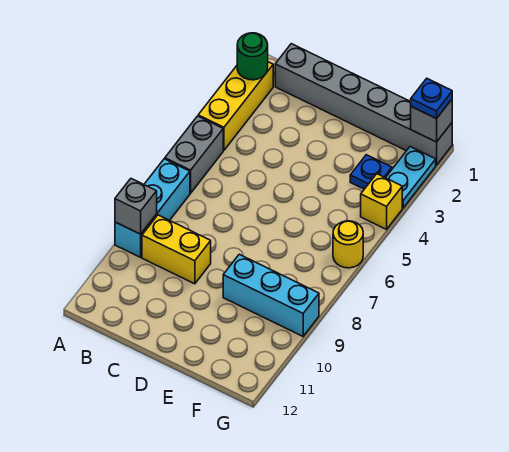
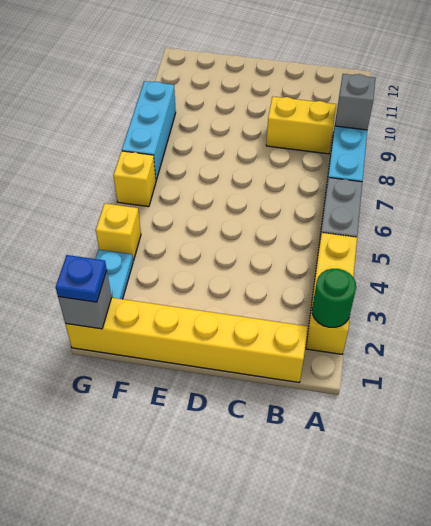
grey 1x6 brick [275,44,452,165] -> yellow 1x6 brick [65,298,308,382]
cyan 1x3 brick [223,254,319,336] -> cyan 1x3 brick turned to [122,81,176,180]
blue 1x1 plate [350,155,392,189] -> none
yellow 1x1 round brick [333,221,363,268] -> yellow 1x1 brick [114,151,156,207]

